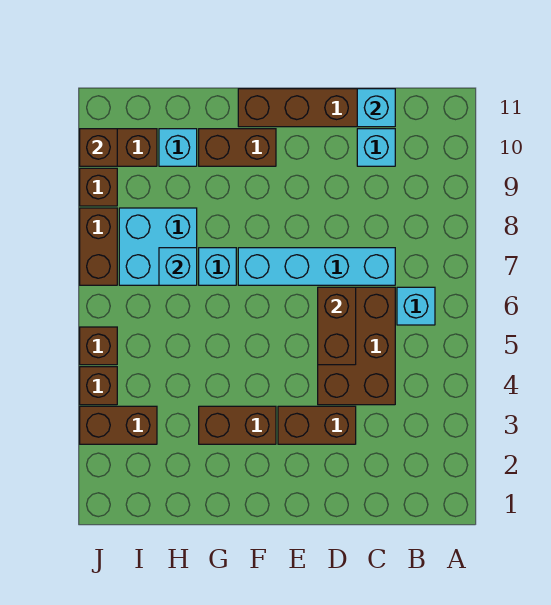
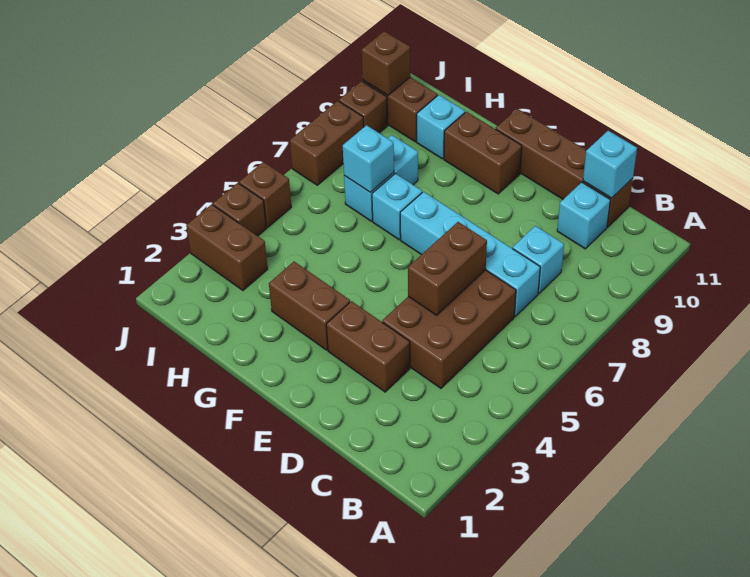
cyan 1x1 brick [397,287,435,325] -> cyan 1x1 brick moved to [513,226,564,293]
cyan 2x2 brick [119,208,197,285] -> cyan 1x2 brick [344,135,418,221]

